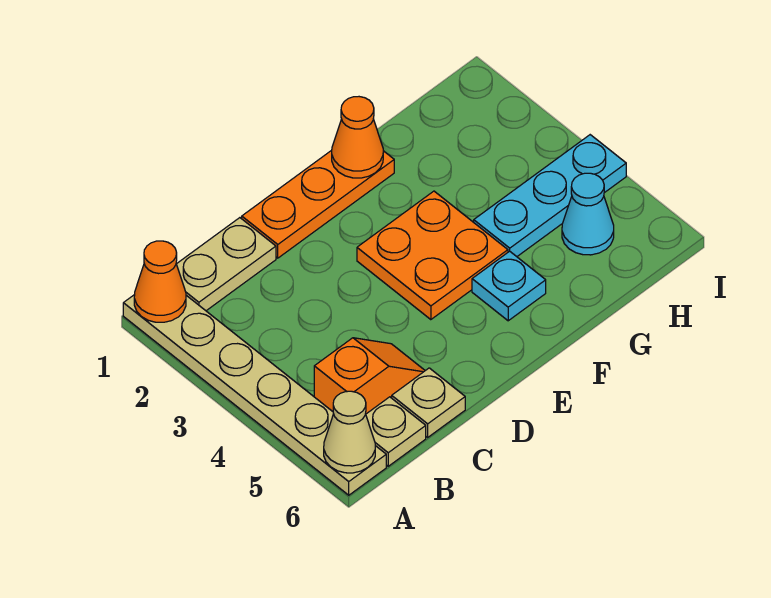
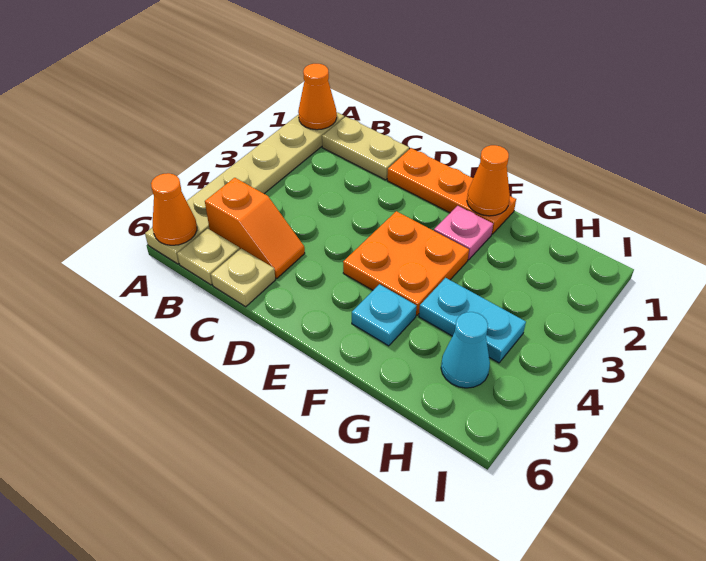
tan 1x1 cone [324,391,375,473] -> orange 1x1 cone [151,173,197,245]
none -> pink 1x1 plate [434,206,493,260]
cyan 1x3 plate [474,135,626,257] -> cyan 1x2 plate [419,278,526,363]

